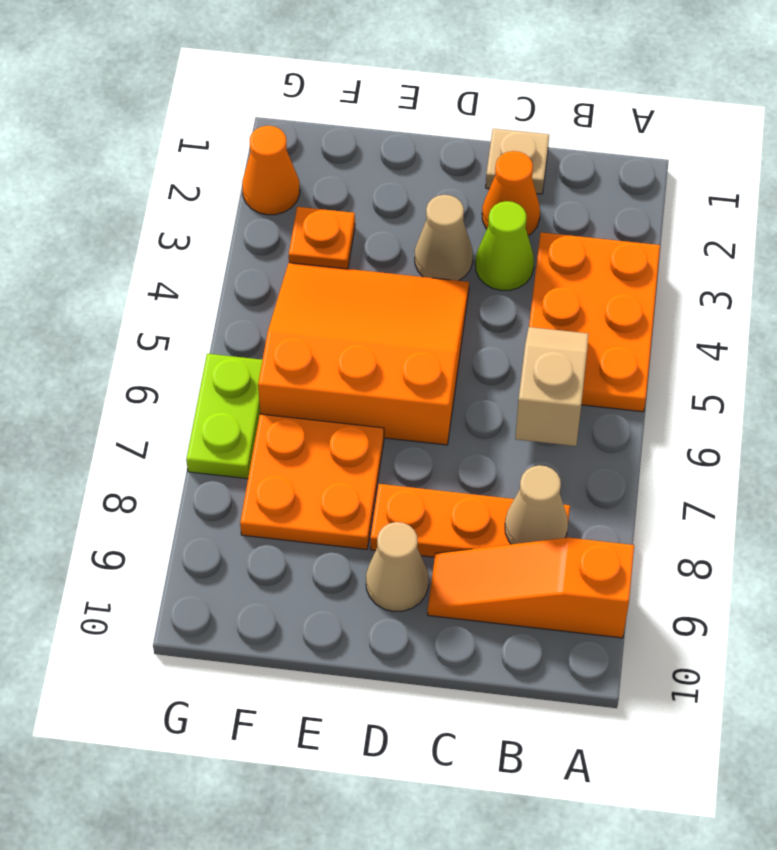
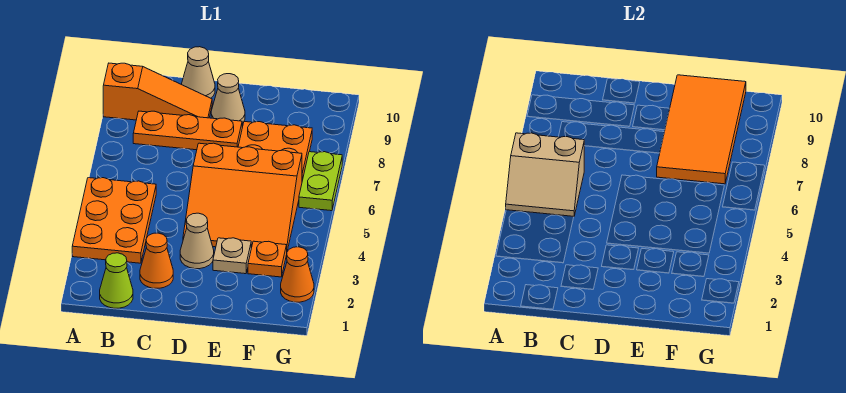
tan 1x2 slope [515,327,589,446] -> tan 2x2 slope [506,133,584,216]
tan 1x1 cone [505,465,568,544] -> tan 1x1 cone moved to [181,47,215,98]
tan 1x1 plate [486,129,549,194] -> tan 1x1 plate moved to [213,238,251,274]
lime 1x1 cone [475,201,534,290] -> lime 1x1 cone moved to [100,253,133,308]
none -> orange 2x4 tile [657,75,746,184]

